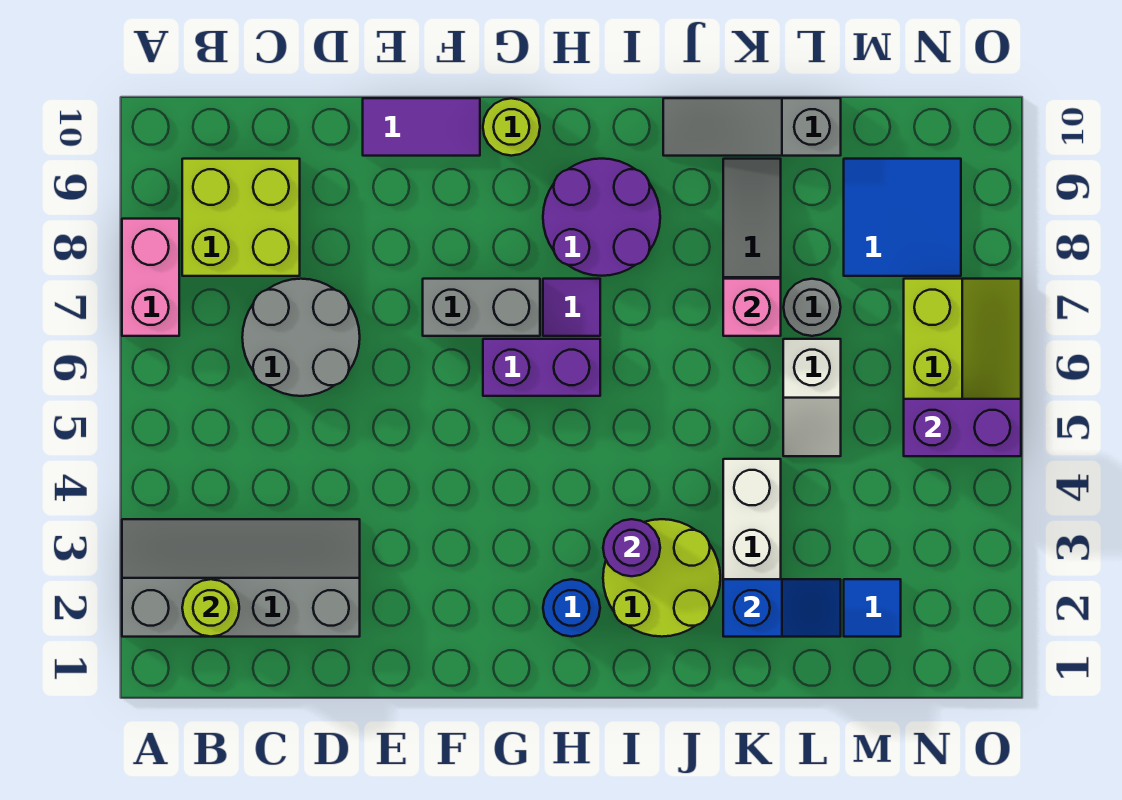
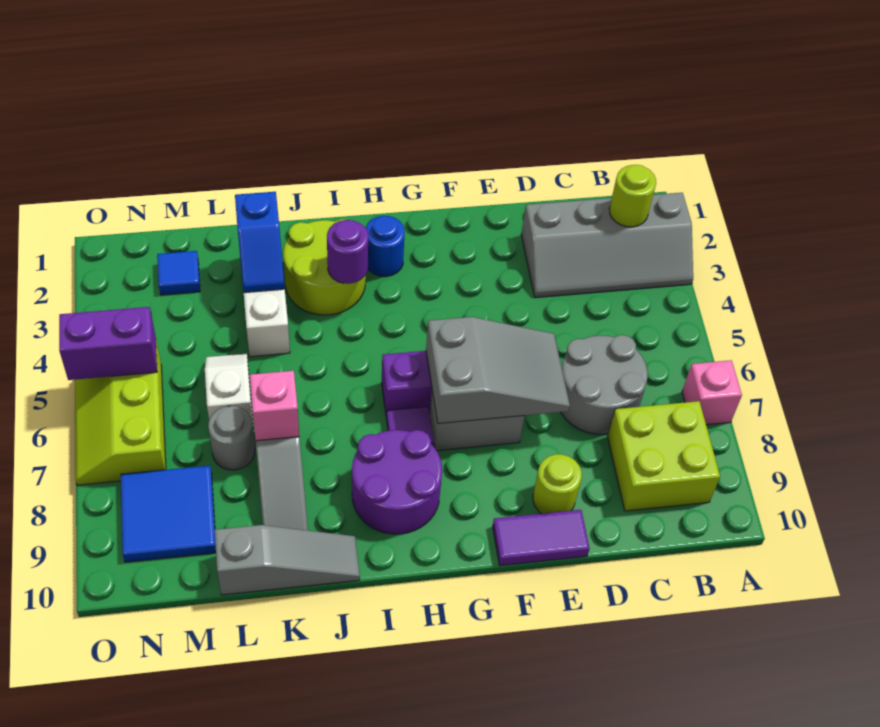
pink 1x2 brick [122,219,179,336] -> pink 1x1 brick [682,360,742,425]
none -> grey 2x3 slope [426,317,570,424]
lime 1x1 round brick [483,98,540,156] -> lime 1x1 round brick moved to [533,454,582,514]
blue 1x2 slope [723,579,841,637] -> blue 1x2 slope turned to [235,192,285,292]

